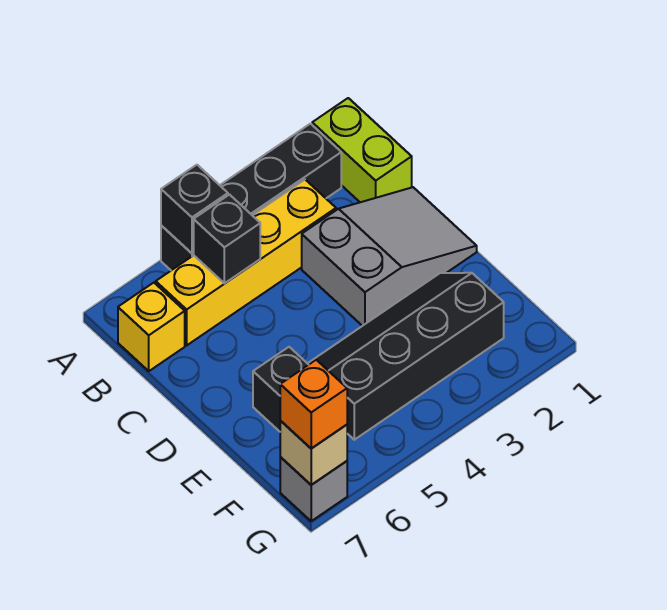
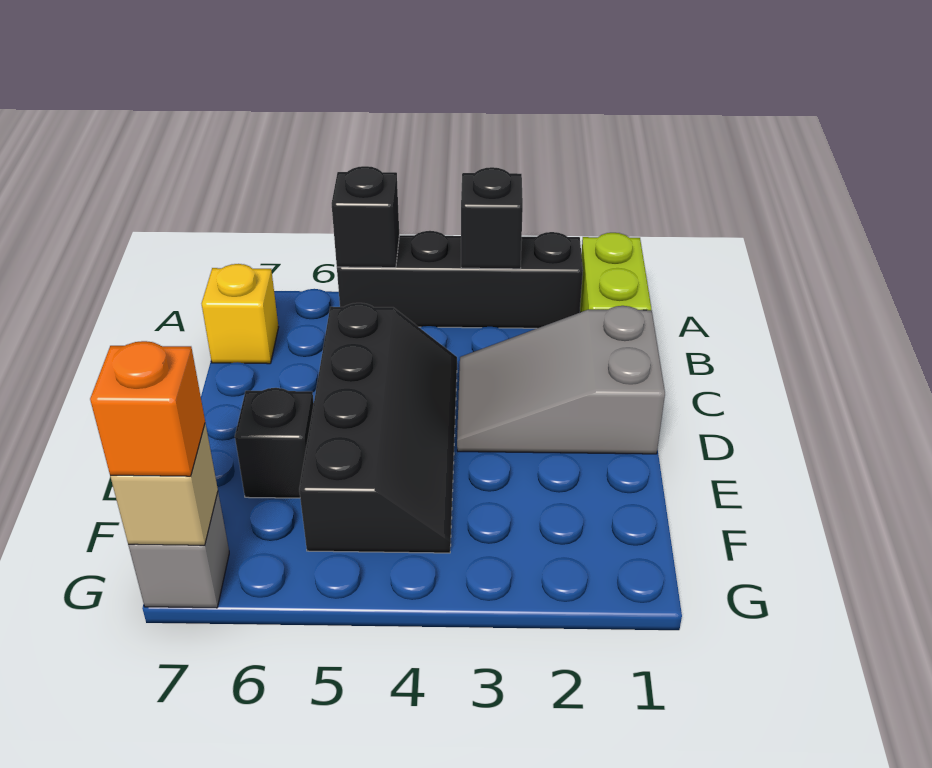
yellow 1x4 brick [156,180,336,345] -> none
black 1x1 brick [194,195,260,283] -> black 1x1 brick moved to [461,167,523,269]
grey 2x3 slope [302,187,477,326] -> grey 2x3 slope turned to [457,306,665,454]
black 2x4 slope [307,273,504,440] -> black 2x4 slope turned to [299,303,457,553]

